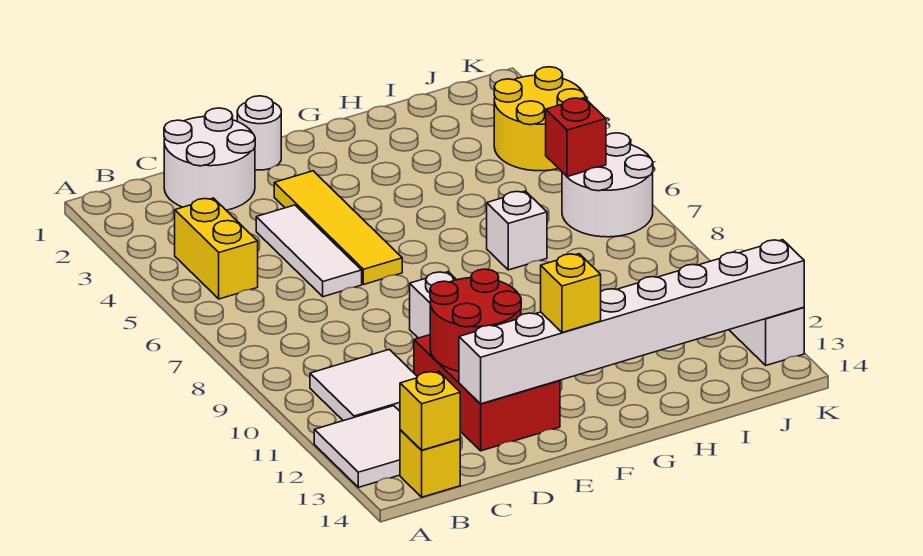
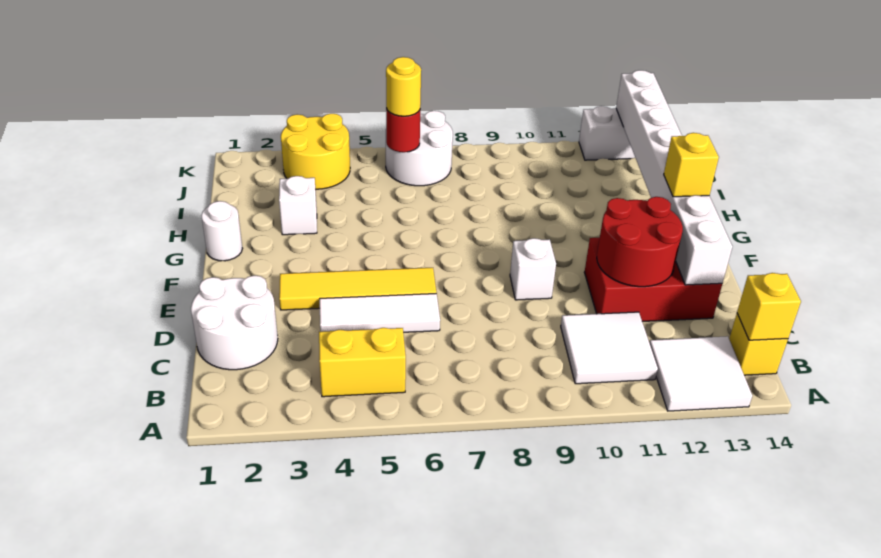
white 1x1 round brick [237,96,281,170] -> white 1x1 round brick moved to [201,201,242,261]
white 1x1 brick [487,191,547,270] -> white 1x1 brick moved to [279,176,317,235]
red 1x1 brick [546,98,606,177] -> red 1x1 round brick [386,109,420,152]
none -> yellow 1x1 round brick [386,57,421,116]

